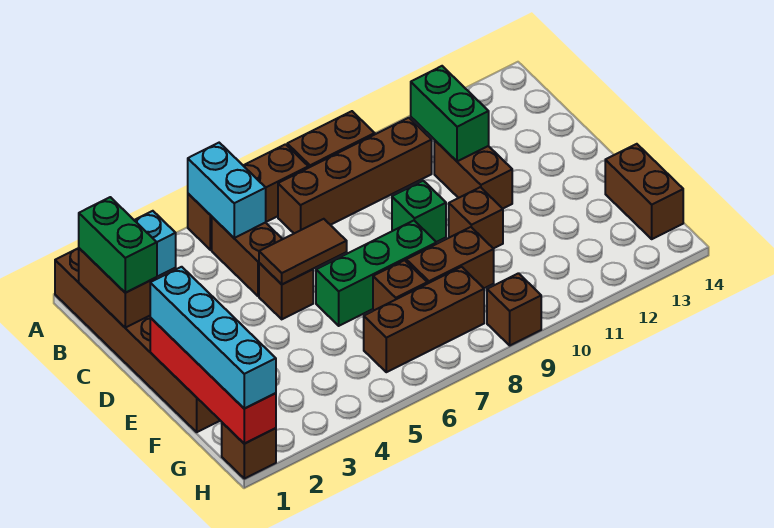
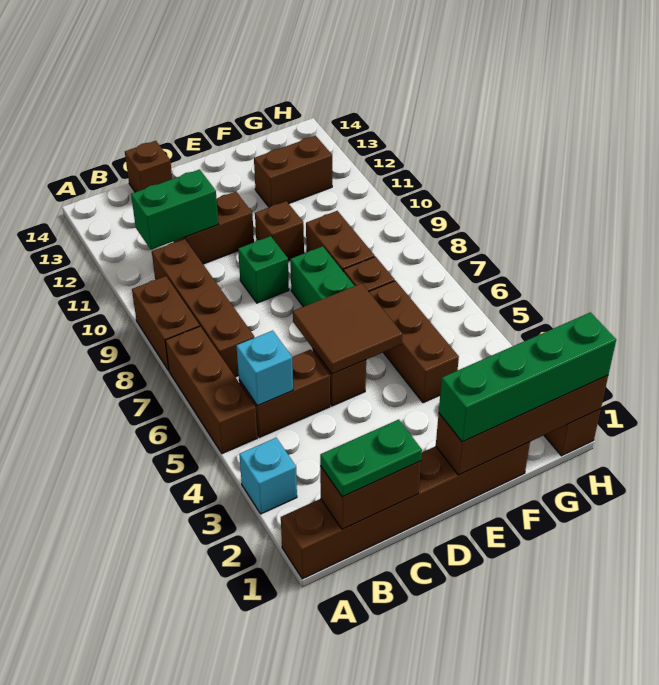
cyan 1x2 brick [188,143,266,238] -> cyan 1x1 brick [237,331,293,406]
green 1x2 brick [79,197,157,293] -> green 1x2 plate [320,420,422,497]
brown 1x2 tile [259,219,347,284] -> brown 2x2 tile [293,283,402,374]
red 1x4 brick [150,318,276,443] -> brown 1x4 brick [436,375,608,475]
cyan 1x4 brick [150,267,276,409] -> green 1x4 brick [439,312,616,442]
brown 1x2 brick [605,144,683,239] -> brown 1x2 brick moved to [254,136,332,207]
brown 1x3 brick [364,267,484,372] -> brown 1x3 brick moved to [369,281,459,403]
brown 1x1 brick [487,273,541,345] -> brown 1x1 brick moved to [125,141,172,192]

